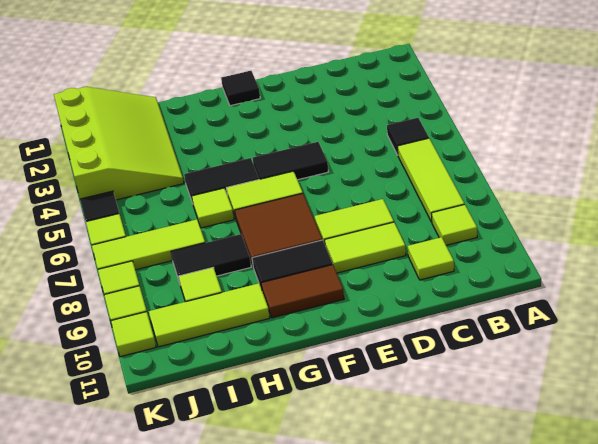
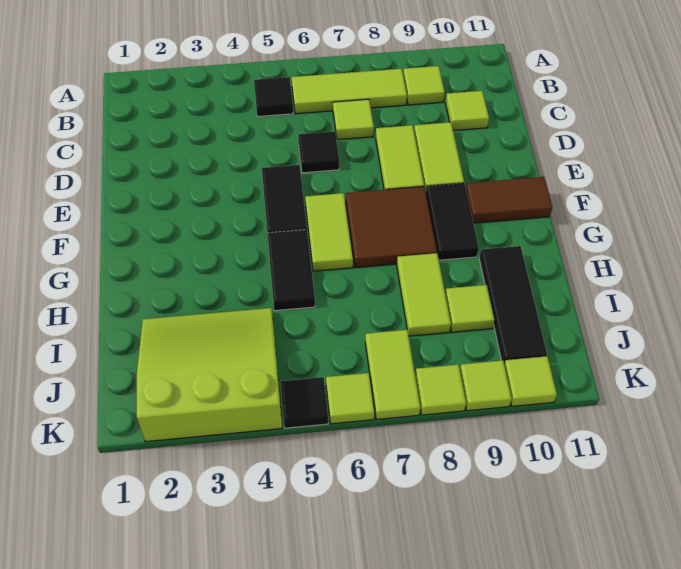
black 1x1 tile [221,71,260,106] -> black 1x1 tile moved to [298,131,339,173]
brown 1x2 tile [261,265,344,318] -> brown 1x2 tile turned to [466,177,552,223]
lime 1x1 tile [192,188,234,228] -> lime 1x1 tile moved to [333,99,374,140]
black 1x2 tile [171,234,251,283] -> lime 1x2 tile [397,253,451,336]
lime 1x3 tile [149,283,270,347] -> black 1x3 tile [479,246,547,364]
lime 3x4 slope [54,87,184,200] -> lime 3x3 slope [137,308,282,442]
lime 1x3 tile [92,219,205,270] -> lime 1x2 tile [365,330,420,419]

